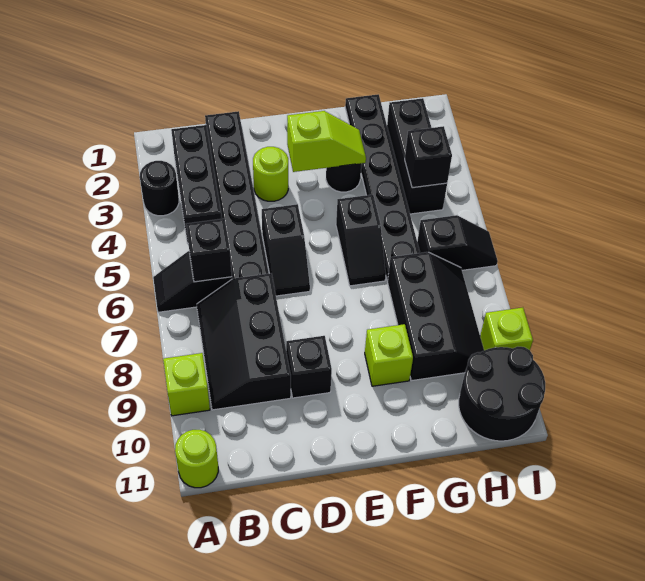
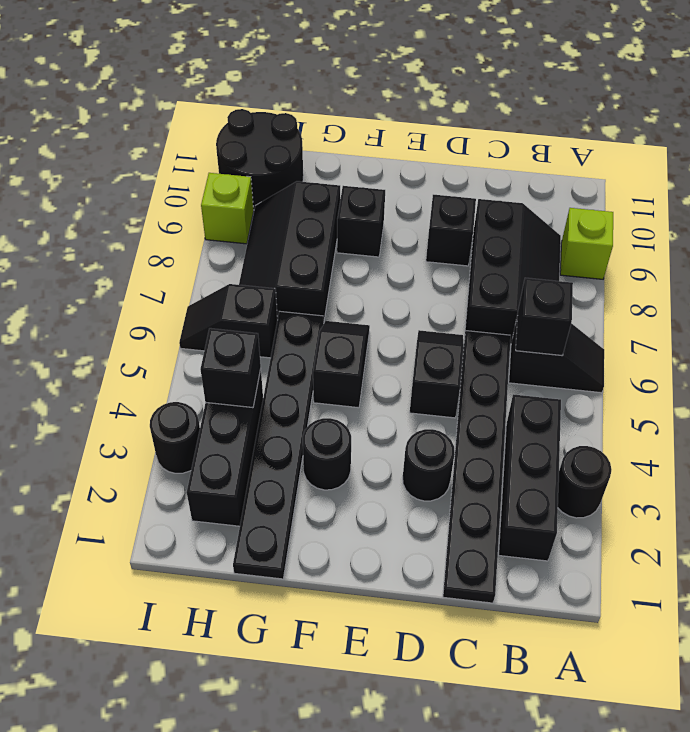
lime 1x1 round brick [175,430,218,488] -> none
lime 1x1 round brick [253,147,288,201] -> black 1x1 round brick [403,429,455,501]
lime 1x2 slope [287,111,366,172] -> none
lime 1x1 brick [365,324,413,386] -> black 1x1 brick [337,186,385,257]
none -> black 1x1 round brick [150,402,200,473]

